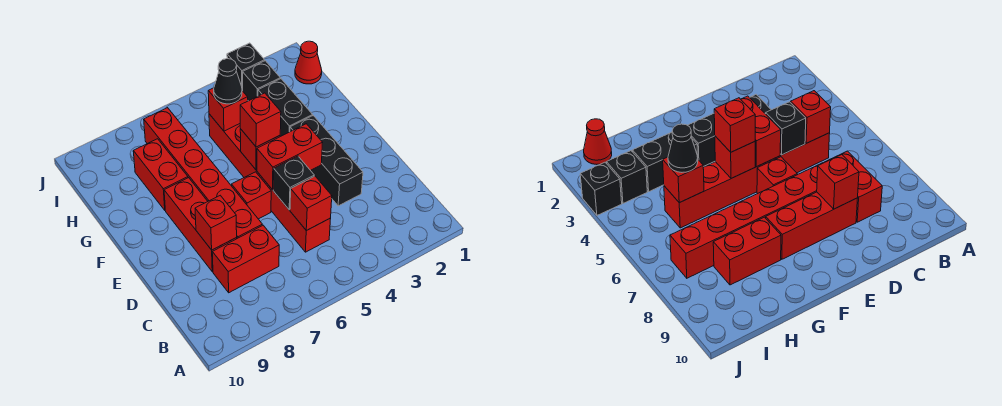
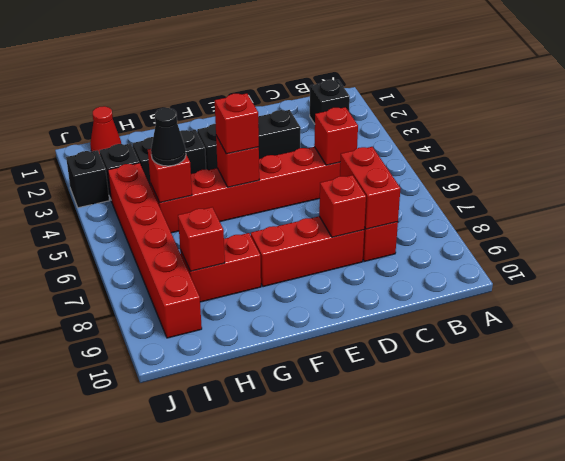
black 1x1 brick [273,156,314,210] -> black 1x1 brick moved to [310,80,350,124]
red 1x6 brick [144,108,262,238] -> red 1x6 brick turned to [108,163,202,338]
red 1x2 brick [257,124,323,190] -> red 1x2 brick moved to [340,147,400,229]
red 1x1 brick [232,172,271,219] -> red 1x1 brick moved to [178,207,225,271]

